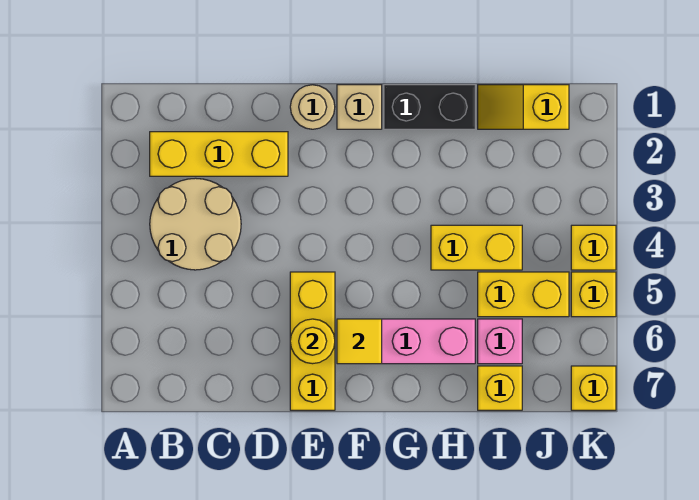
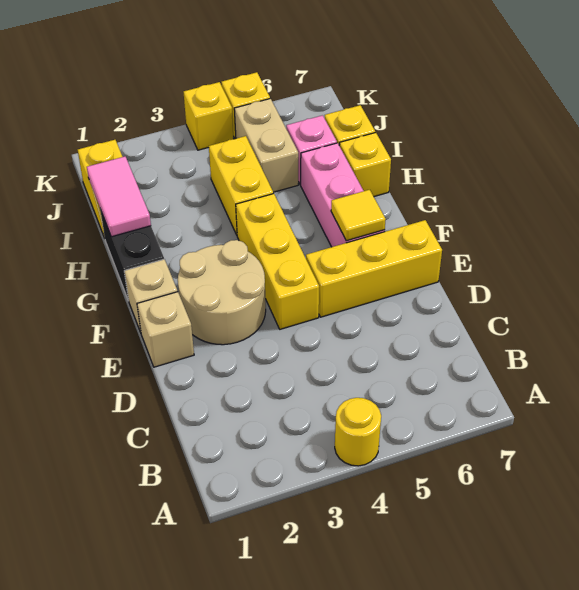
yellow 1x3 brick [150,132,288,176] -> yellow 1x3 brick moved to [236,194,319,329]
tan 2x2 round brick [150,178,241,270] -> tan 2x2 round brick moved to [178,240,266,345]
tan 1x1 round brick [290,85,335,129] -> tan 1x1 brick [137,292,194,367]
yellow 1x1 round brick [290,319,335,364] -> yellow 1x1 round brick moved to [335,398,381,466]
none -> pink 1x2 tile [87,157,151,237]
yellow 1x2 brick [478,272,569,317] -> tan 1x2 brick [234,99,298,192]
yellow 1x1 brick [571,366,616,410] -> yellow 1x1 brick moved to [339,132,391,197]

